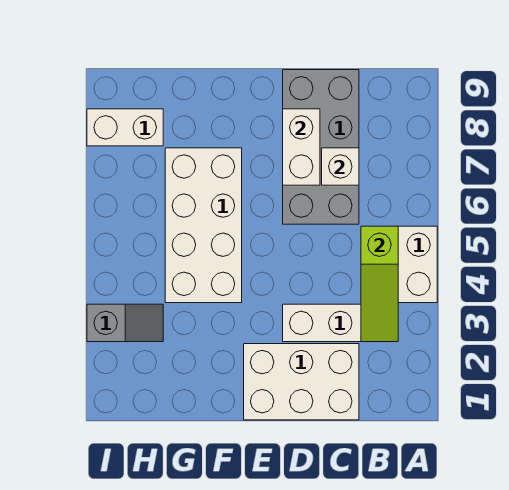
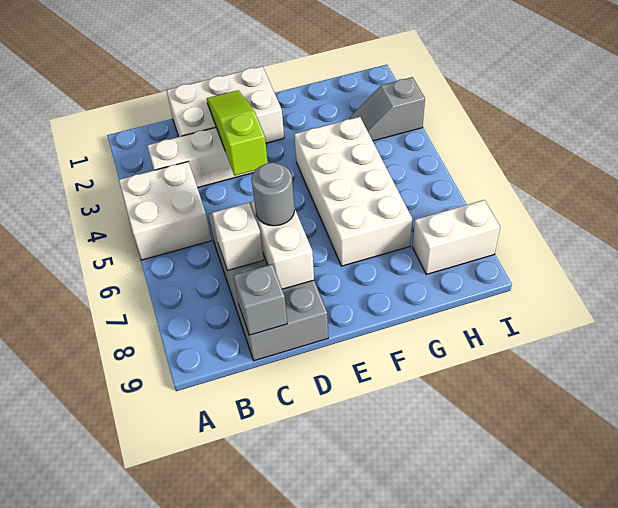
lime 1x3 slope [361,226,398,342] -> lime 1x3 slope moved to [207,90,268,175]
none -> grey 1x1 brick [233,264,287,335]
none -> grey 1x1 round brick [251,163,295,226]

